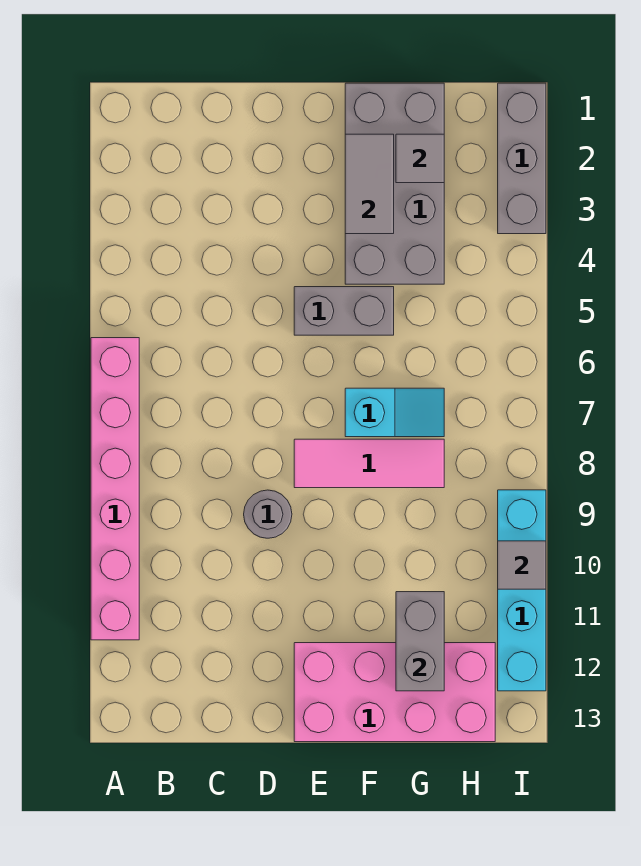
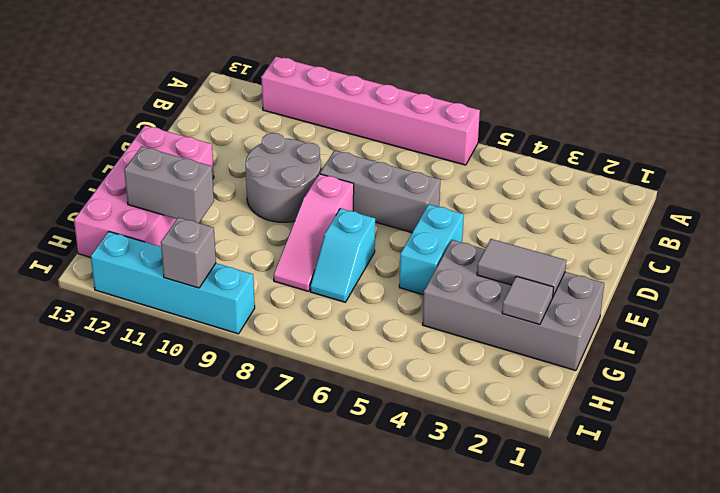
grey 1x1 round brick [244,490,292,538] -> grey 2x2 round brick [246,133,321,222]
grey 1x2 brick [294,287,394,335] -> cyan 1x2 brick [399,204,464,295]
pink 1x3 tile [294,439,444,488] -> pink 1x3 slope [274,174,354,291]
grey 1x3 brick [498,83,546,234] -> grey 1x3 brick moved to [320,150,440,232]
grey 1x1 tile [498,541,546,589] -> grey 1x1 brick [161,217,216,288]

